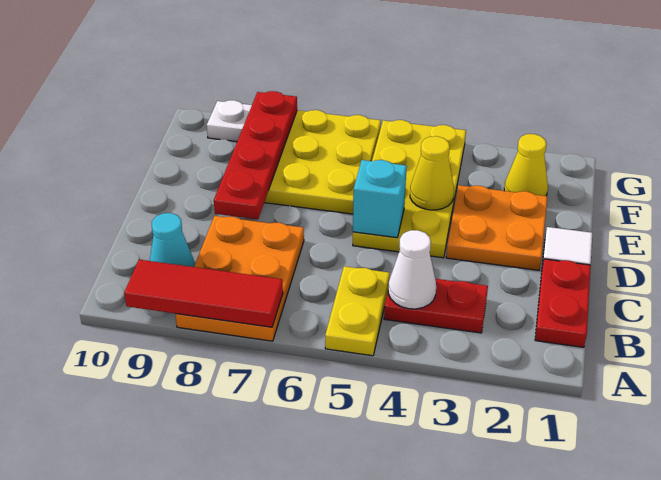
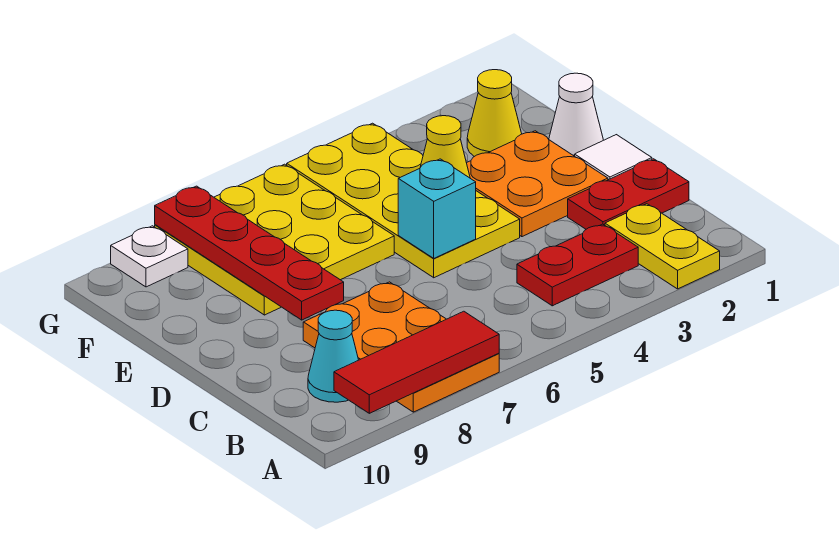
yellow 1x2 plate [325,266,390,356] -> yellow 1x2 plate moved to [605,204,720,289]
red 1x2 plate [535,259,591,347] -> red 1x2 plate turned to [568,159,689,229]
white 1x1 cone [388,230,436,309] -> white 1x1 cone moved to [549,73,603,156]

